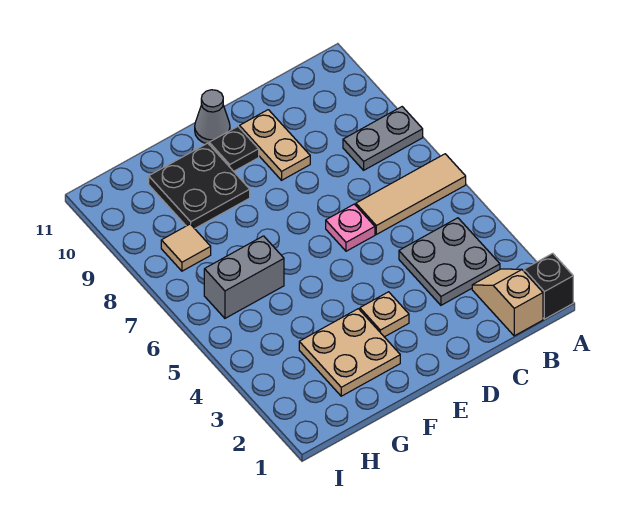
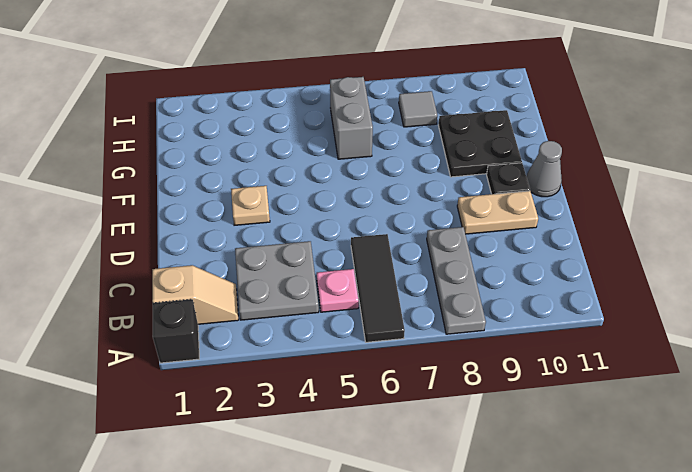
tan 1x3 tile [356,154,466,234] -> black 1x3 tile [351,234,405,342]
grey 1x2 plate [343,107,423,170] -> grey 1x3 plate [427,227,486,334]
pink 1x1 plate [326,204,375,251] -> pink 1x1 plate moved to [317,269,359,312]
tan 2x2 plate [299,309,400,396] -> none
tan 1x1 tile [161,224,211,271] -> grey 1x1 tile [399,91,437,127]

